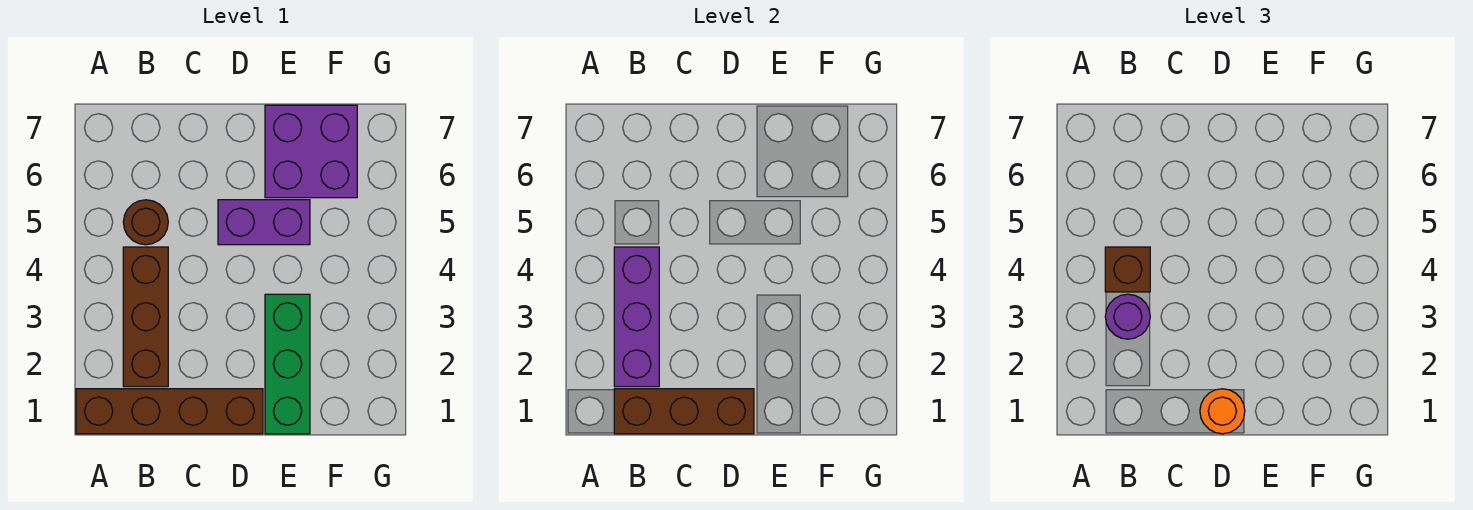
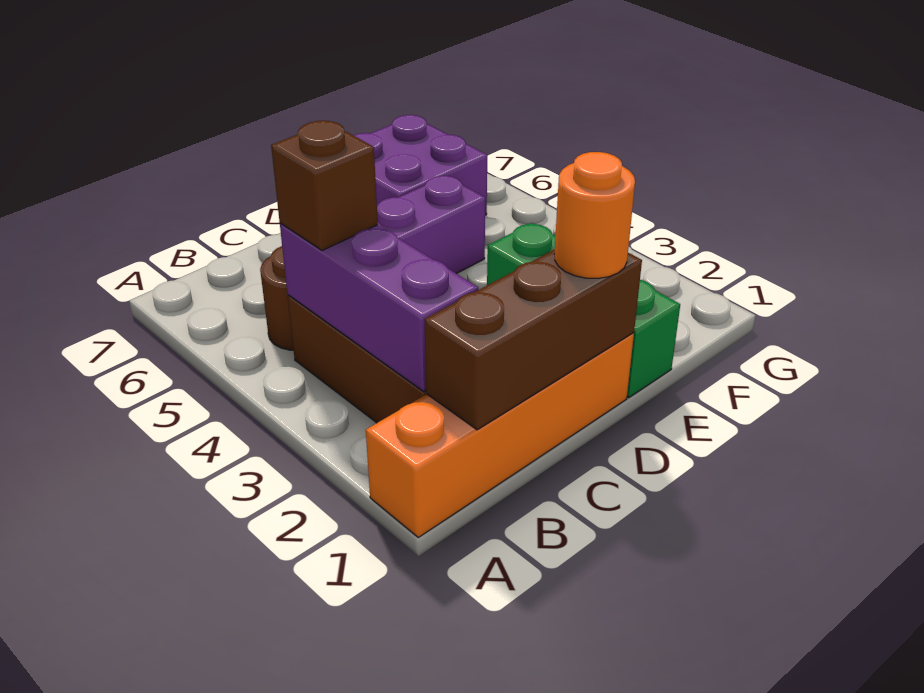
brown 1x4 brick [76,389,263,434] -> orange 1x4 brick [366,333,634,537]
purple 1x1 round brick [1105,294,1150,339] -> none

